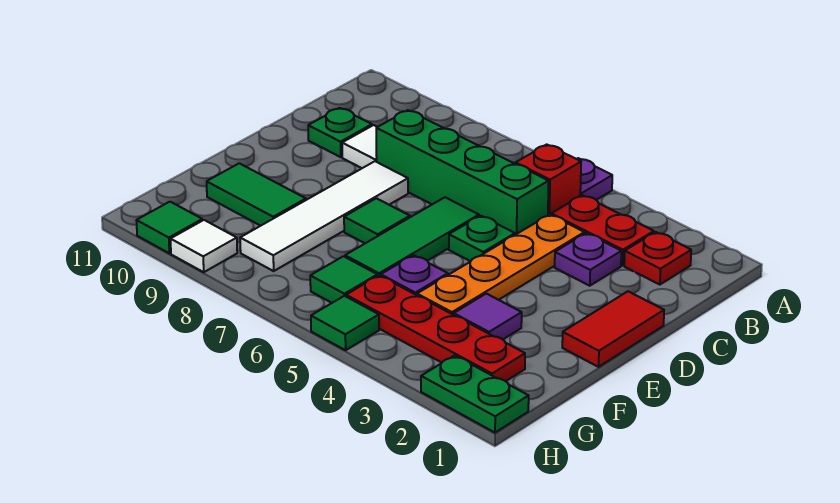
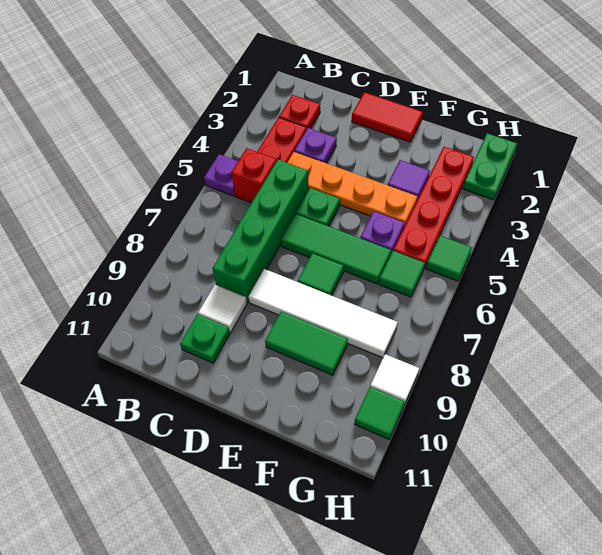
green 1x2 tile [207,163,306,226] -> green 1x2 tile turned to [265,312,348,375]

